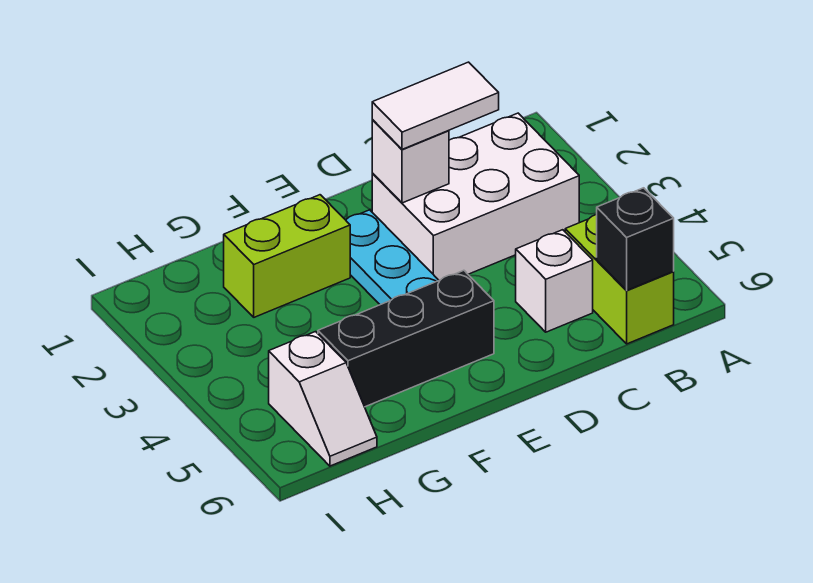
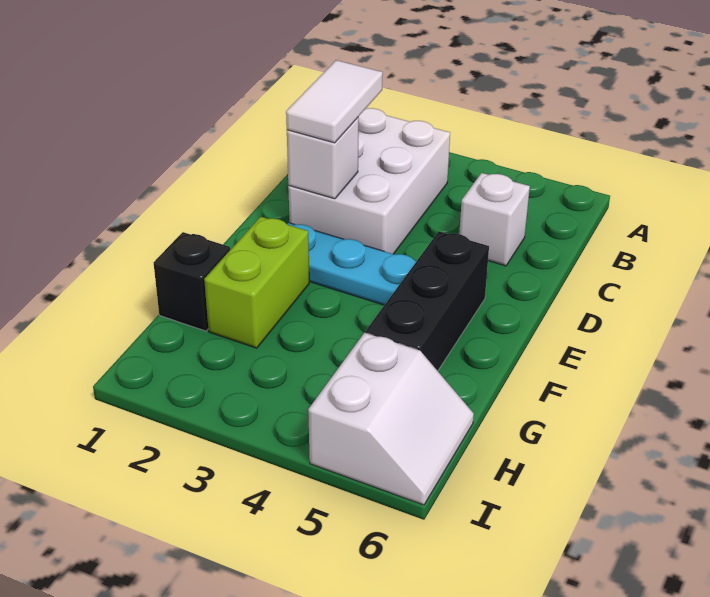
lime 1x2 brick [565,214,674,344] -> none
black 1x1 brick [597,188,674,291] -> black 1x1 brick moved to [153,232,230,331]
white 1x2 slope [269,332,377,466] -> white 2x2 slope [308,333,474,505]

